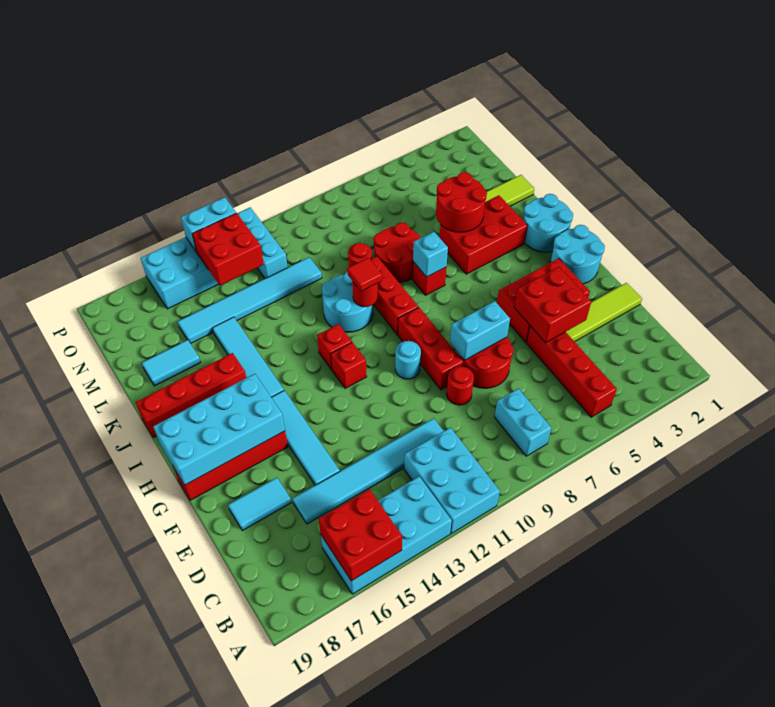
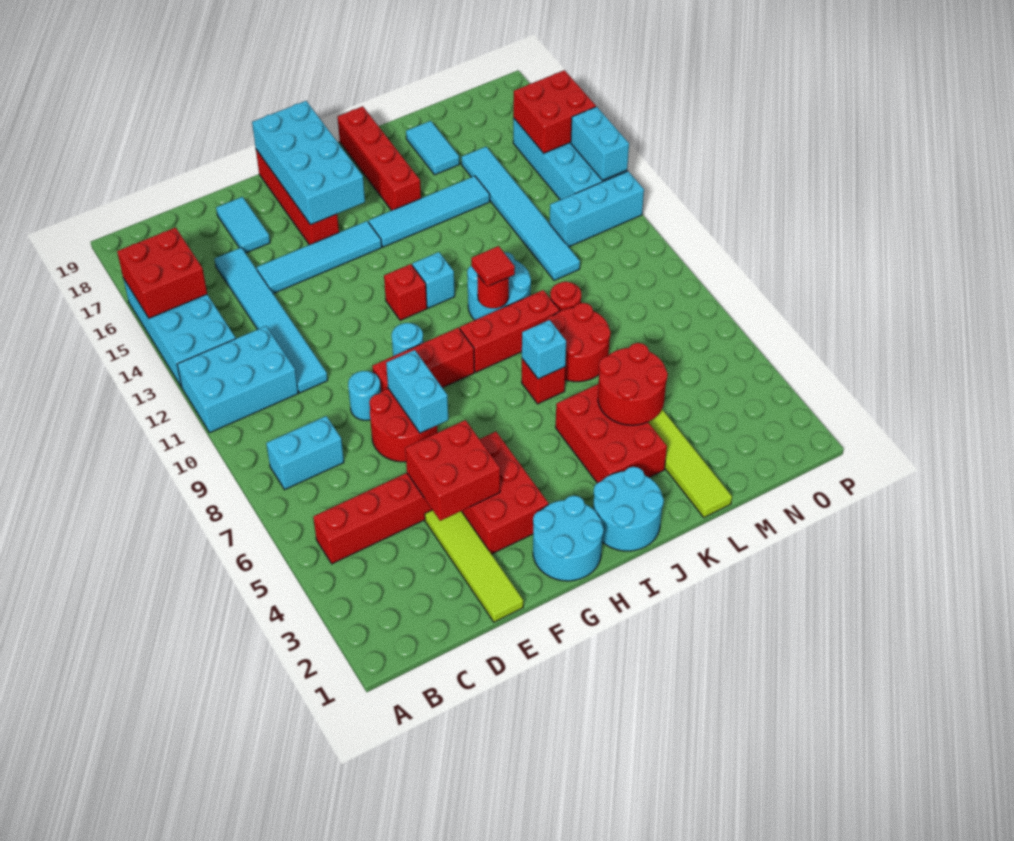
red 1x1 round brick [447,366,474,405] -> cyan 1x1 round brick [348,371,381,420]
red 1x1 brick [317,324,352,370] -> cyan 1x1 brick [412,252,455,308]
red 2x2 brick [192,213,264,285] -> red 2x2 brick moved to [513,70,596,153]

